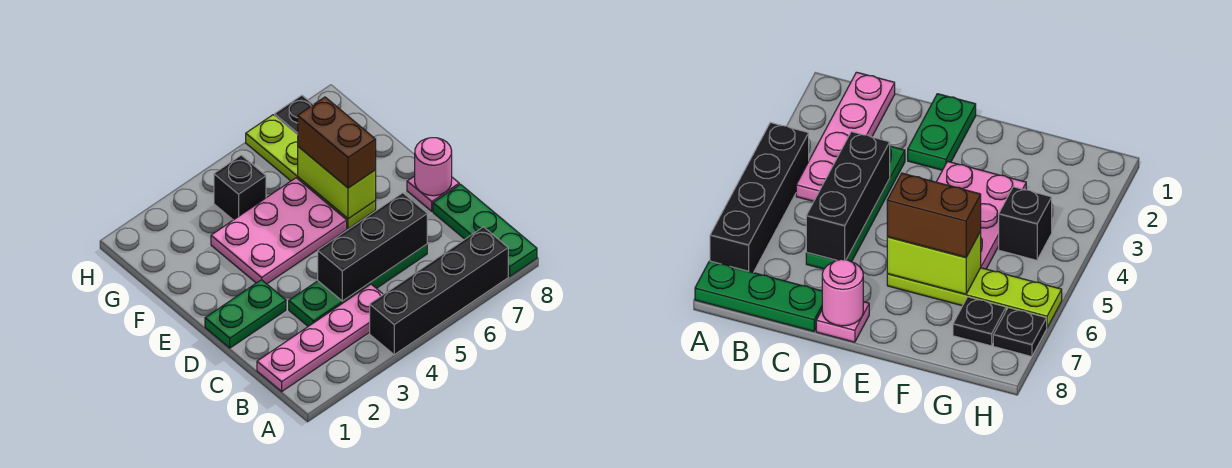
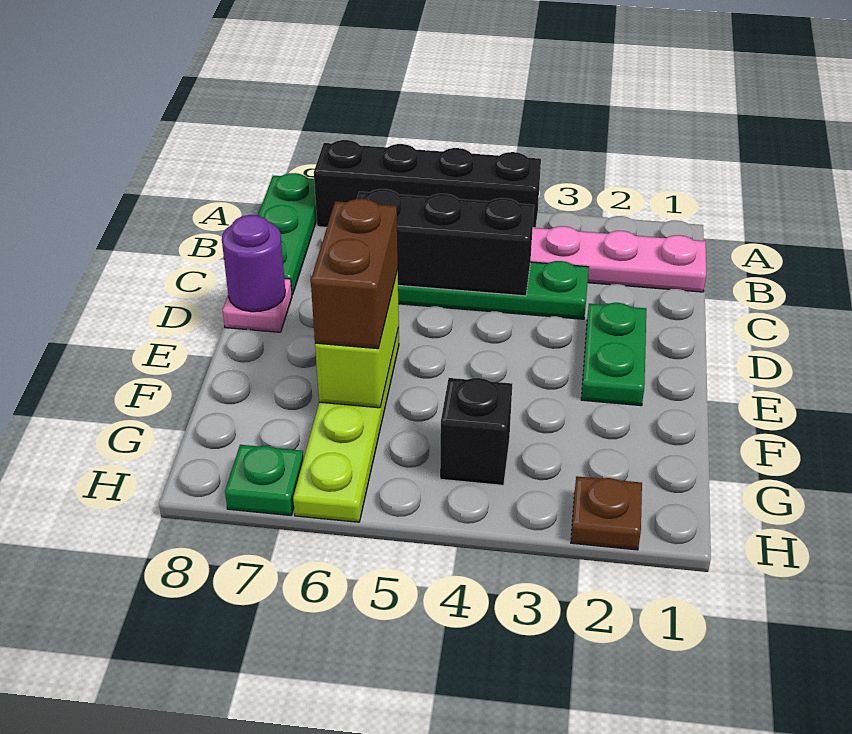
green 1x2 plate [205,280,286,348] -> green 1x2 plate turned to [581,303,646,406]
pink 1x1 round brick [415,138,452,196] -> purple 1x1 round brick [222,215,285,312]
pink 2x3 plate [211,178,347,284] -> none
black 1x1 plate [953,297,1006,346] -> none
none -> brown 1x1 plate [571,476,642,550]
black 1x1 plate [275,95,313,135] -> green 1x1 plate [225,445,304,516]

